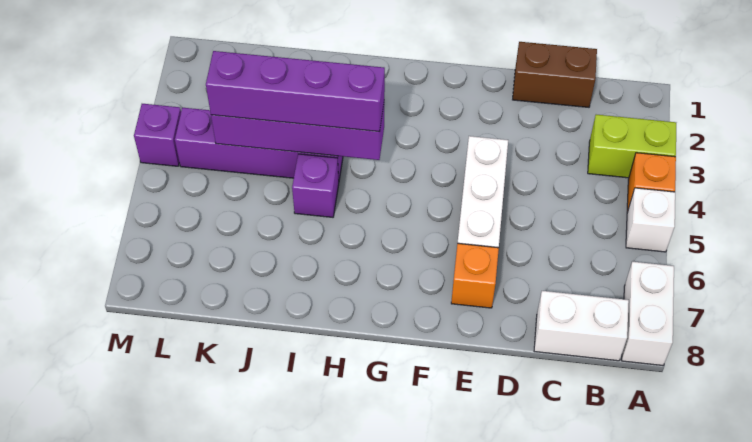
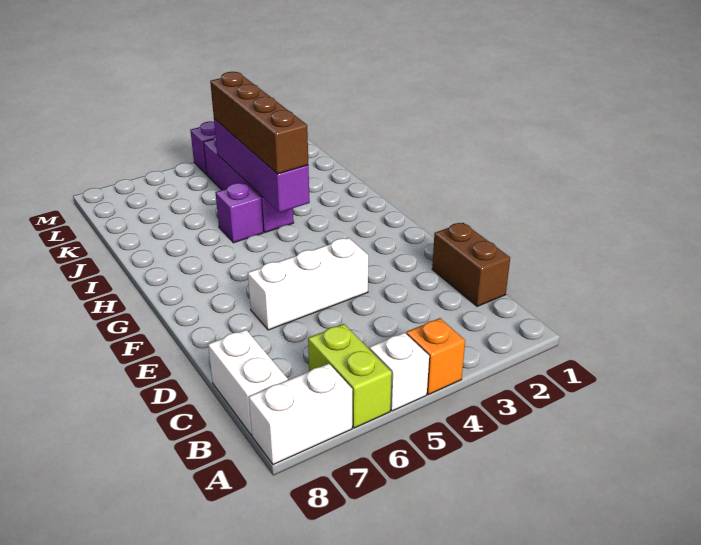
lime 1x2 brick [588,115,676,178] -> lime 1x2 brick moved to [308,324,392,428]
orange 1x1 brick [451,243,499,308] -> none
purple 1x4 brick [206,51,385,132] -> brown 1x4 brick [210,72,308,174]

